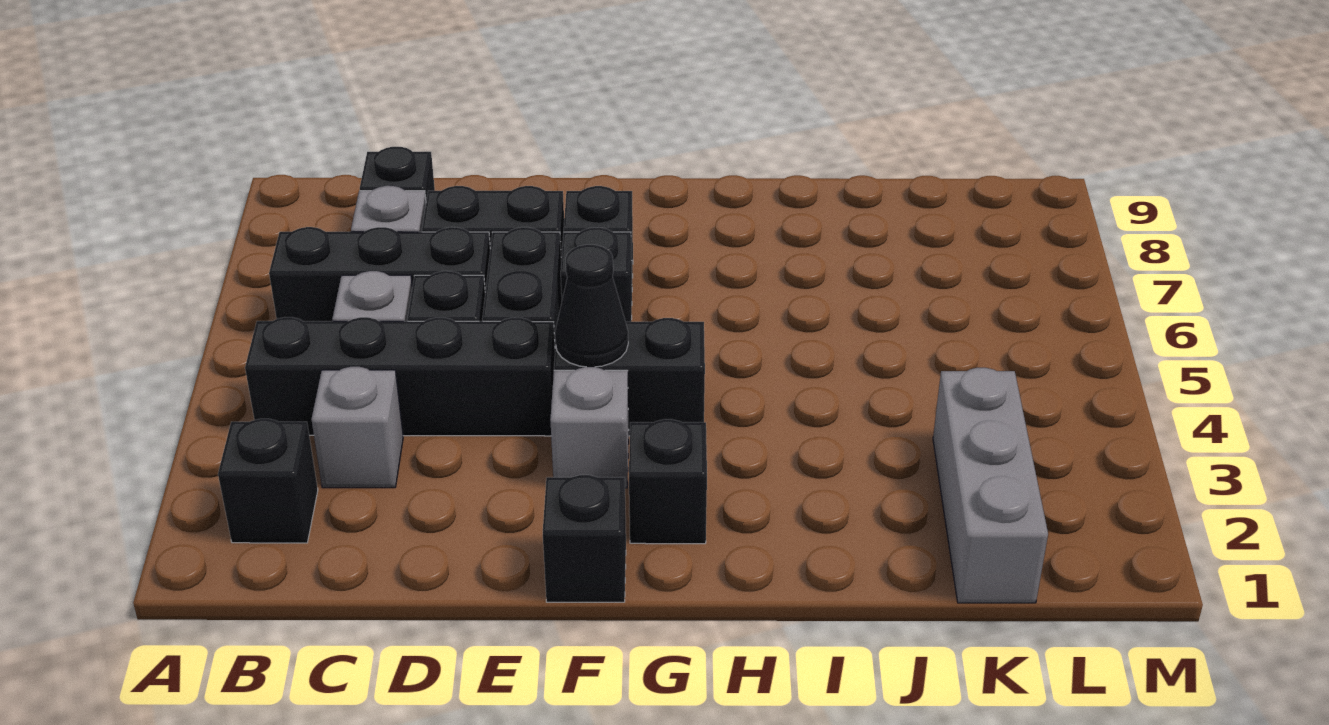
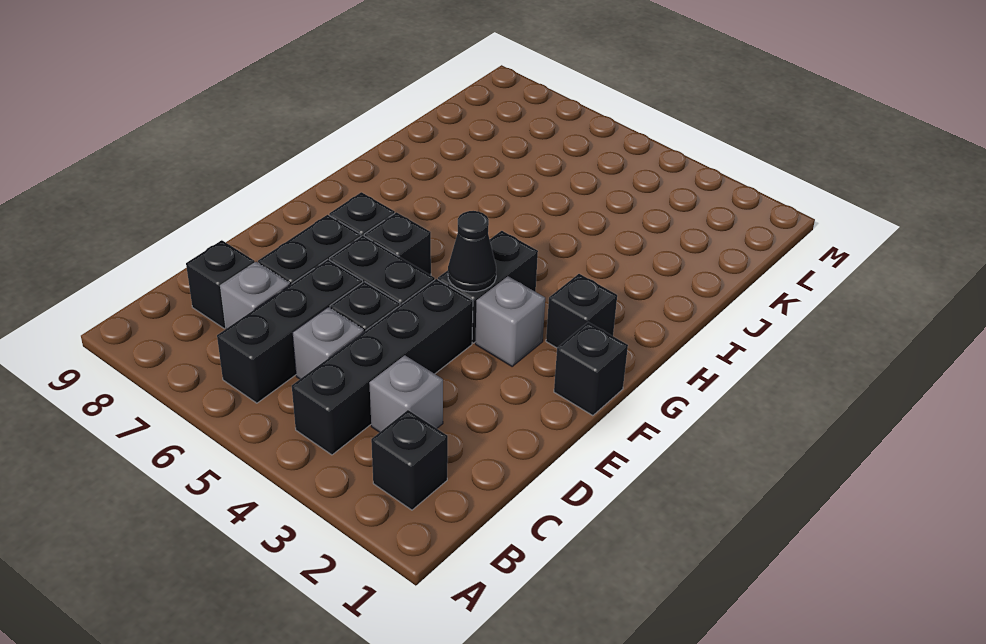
grey 1x3 brick [933,368,1048,603] -> none

